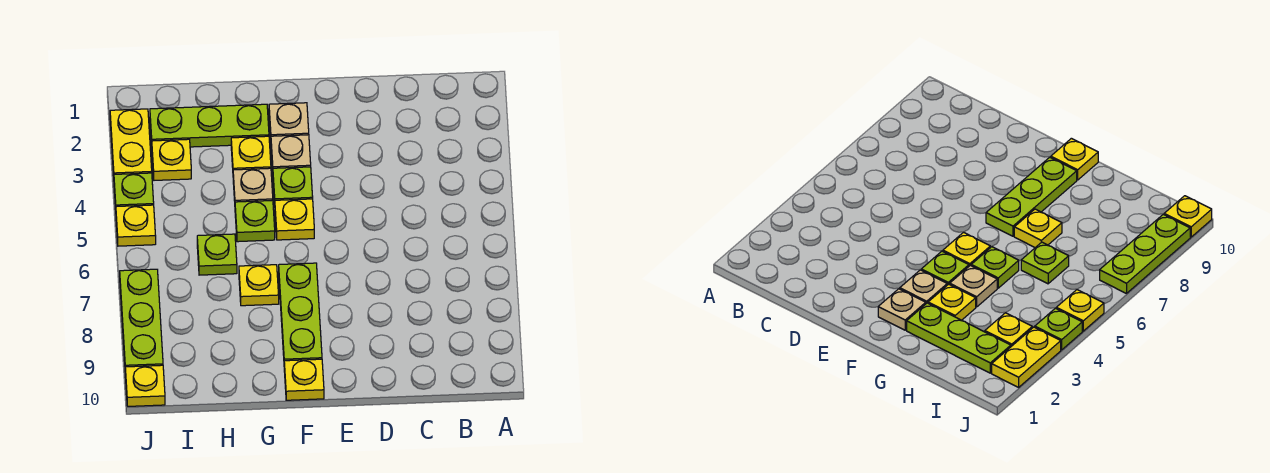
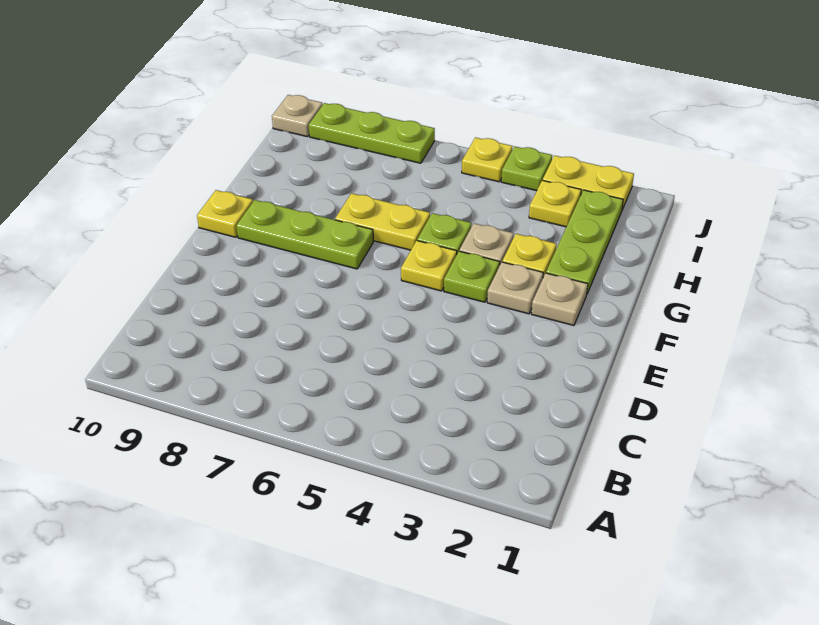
yellow 1x1 plate [239,265,279,306] -> yellow 1x2 plate [335,193,430,250]
lime 1x1 plate [197,234,237,275] -> none
yellow 1x1 plate [125,365,165,406] -> tan 1x1 plate [272,95,323,137]

